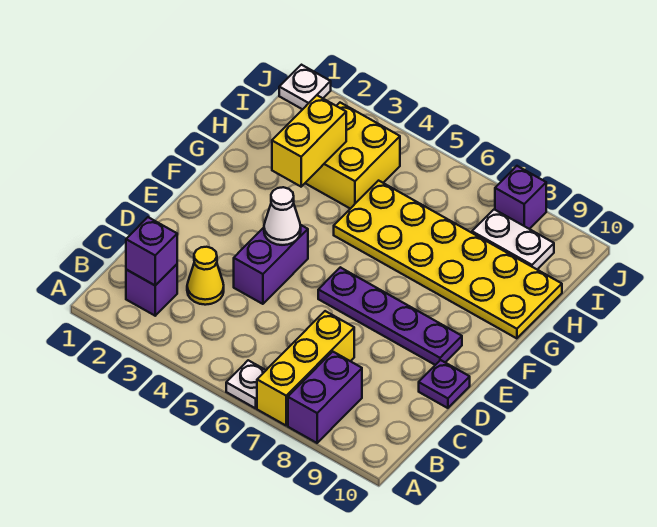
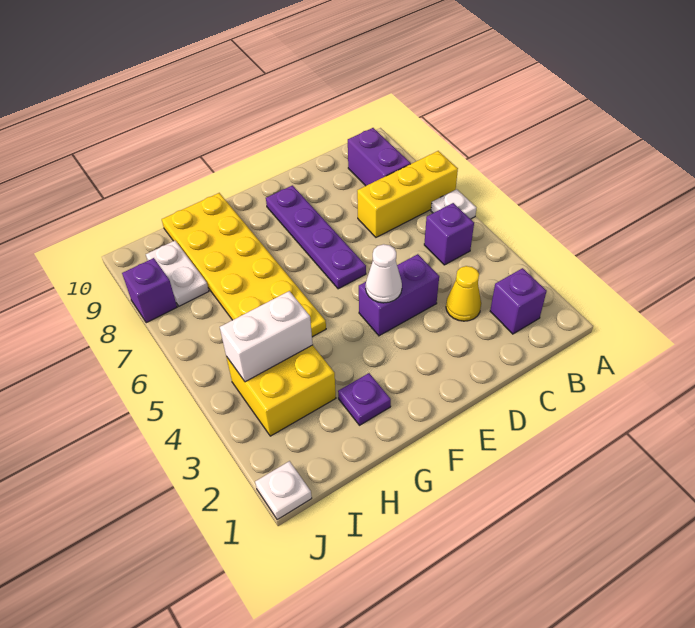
purple 1x2 brick [288,352,362,443] -> purple 1x2 brick turned to [348,128,411,186]
purple 1x1 brick [126,217,177,285] -> purple 1x1 brick moved to [424,203,474,265]
purple 1x1 plate [419,360,470,408] -> purple 1x1 plate moved to [338,373,391,425]
yellow 1x2 brick [272,95,346,187] -> none
none -> white 1x2 brick [220,291,313,382]

